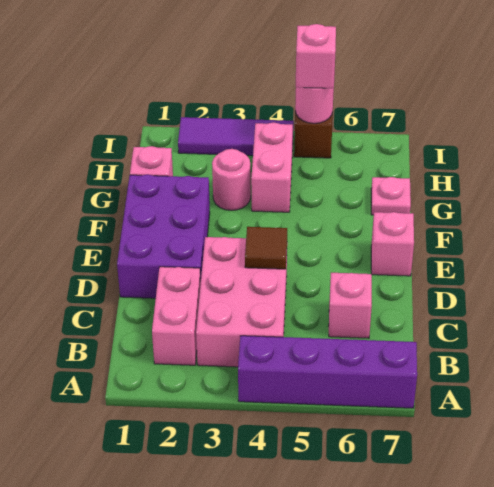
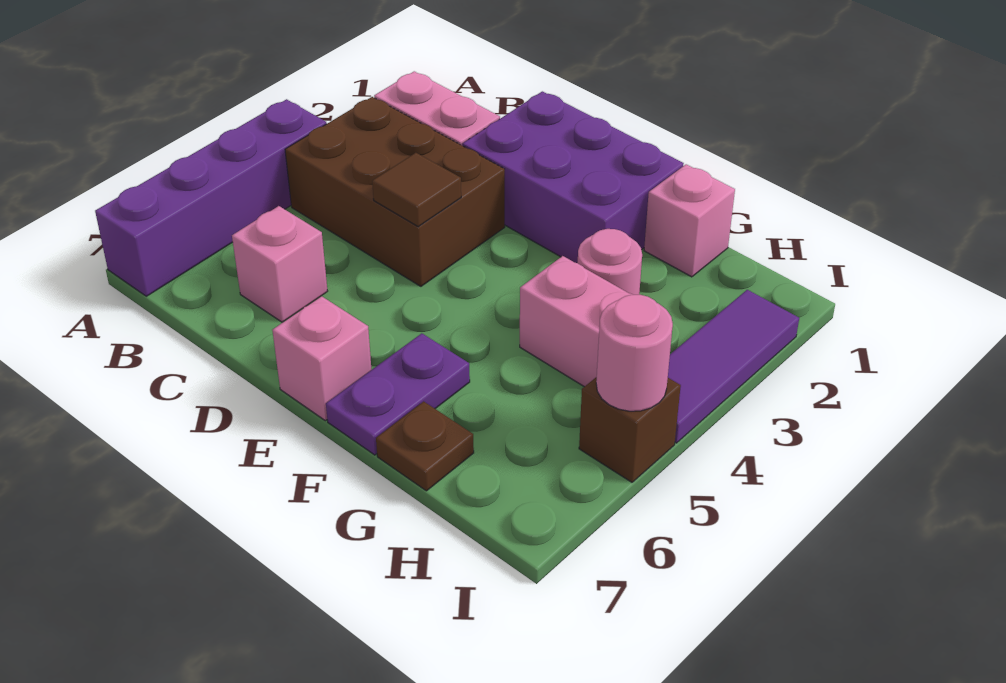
pink 2x3 brick [196,237,287,367] -> brown 2x3 brick [285,97,505,286]
none -> purple 1x2 plate [326,333,470,455]
pink 1x1 plate [371,177,411,215] -> brown 1x1 plate [376,401,474,491]
pink 1x1 brick [296,24,336,88] -> none

